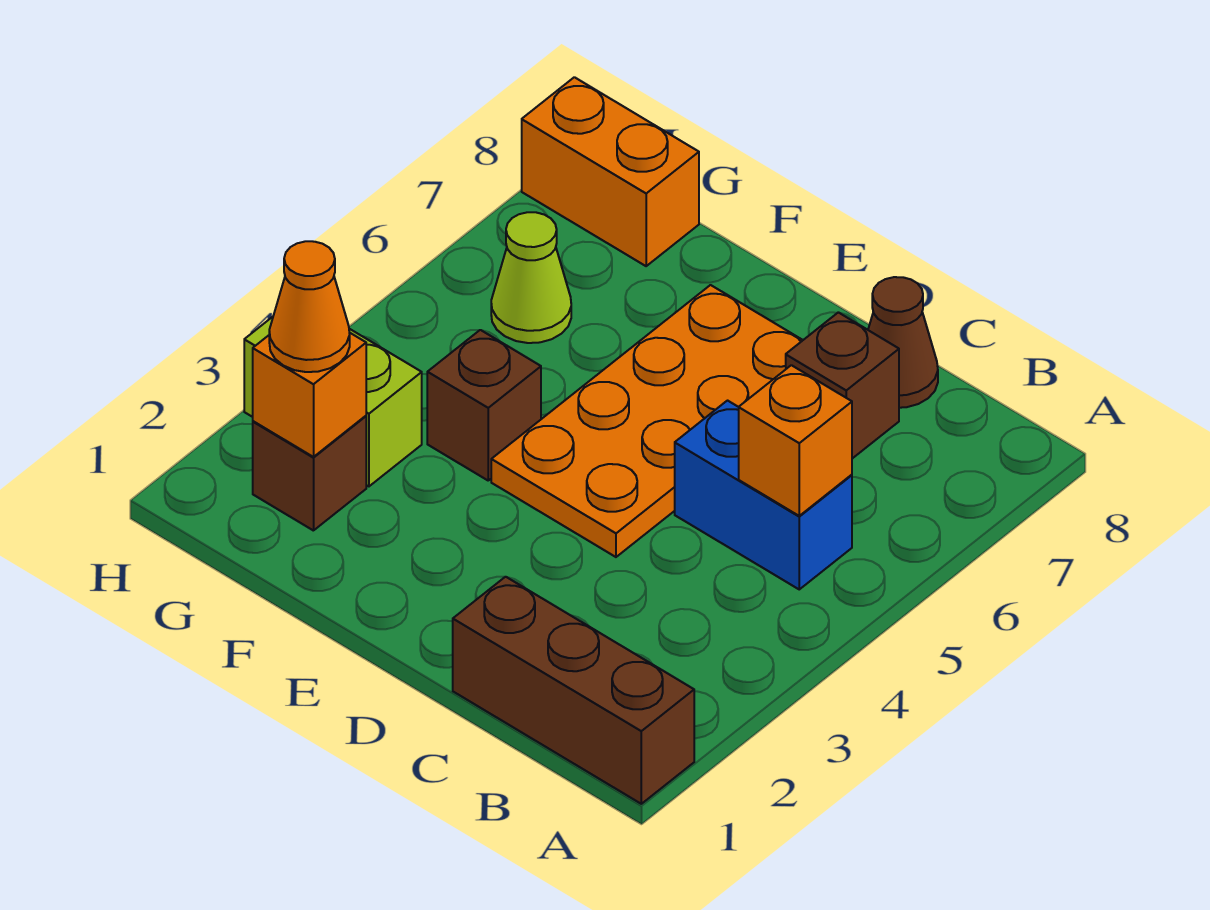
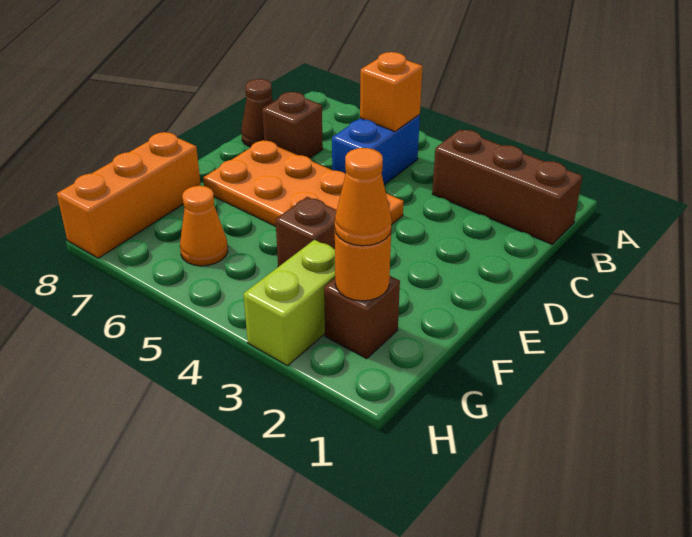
brown 1x3 brick [453,577,694,804] -> brown 1x3 brick turned to [432,130,582,244]
orange 1x1 brick [253,332,366,457] -> orange 1x1 round brick [335,232,391,301]
lime 1x1 cone [491,212,571,343] -> orange 1x1 cone [180,186,228,266]
orange 1x2 brick [522,77,699,266] -> orange 1x3 brick [57,132,201,258]

